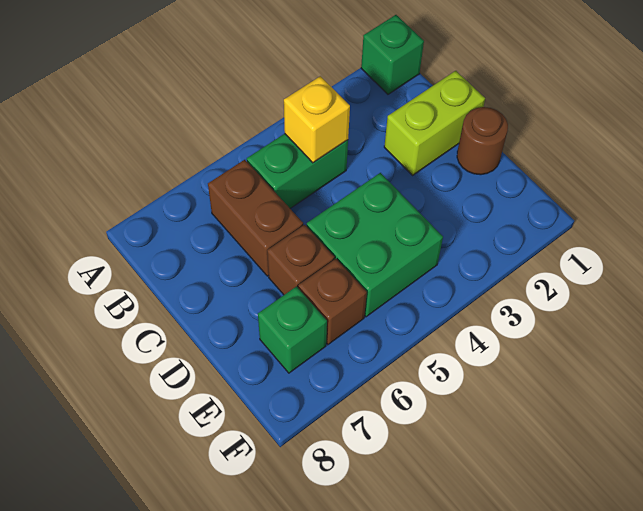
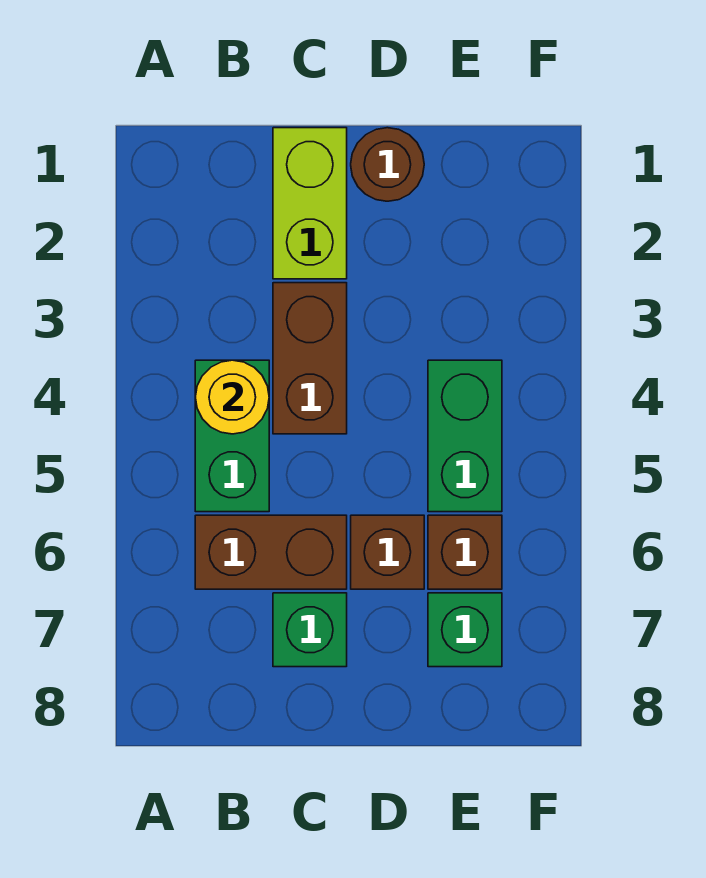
green 1x1 brick [361,15,424,94] -> green 1x1 brick moved to [273,593,347,667]
yellow 1x1 brick [284,76,350,163] -> yellow 1x1 round brick [195,360,269,434]
none -> brown 1x2 brick [273,283,347,434]
green 2x2 brick [307,173,443,317] -> green 1x2 brick [428,360,502,512]

